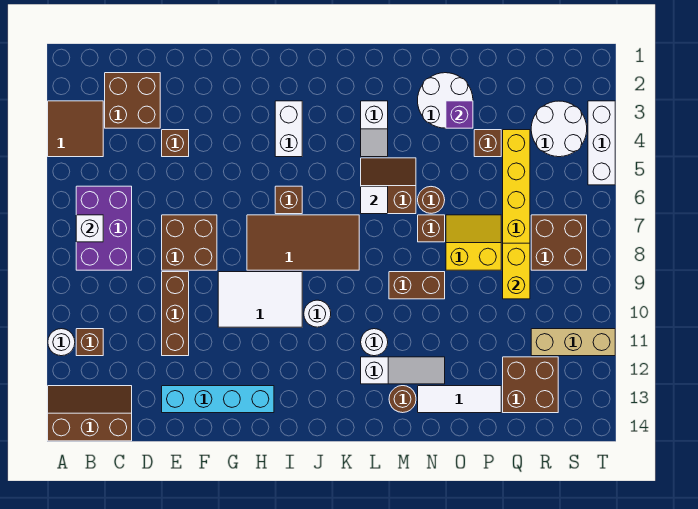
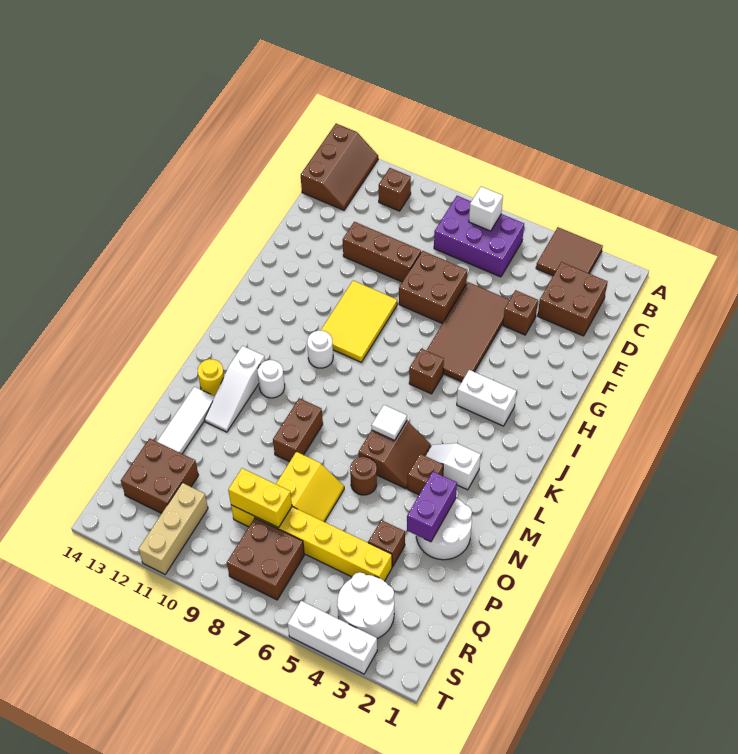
white 1x1 round brick [48,329,75,356] -> none
cyan 1x4 brick [162,386,274,413] -> none
white 2x3 tile [218,272,302,327] -> yellow 2x3 tile [320,281,397,362]
brown 2x4 tile [247,215,359,270] -> brown 2x4 tile moved to [426,282,509,382]
brown 1x1 round brick [389,386,416,413] -> yellow 1x1 round brick [198,359,224,396]
brown 1x1 brick [418,215,445,242] -> brown 1x1 brick moved to [408,454,443,495]
purple 1x1 brick [446,101,473,128] -> purple 1x2 brick [407,472,457,542]

